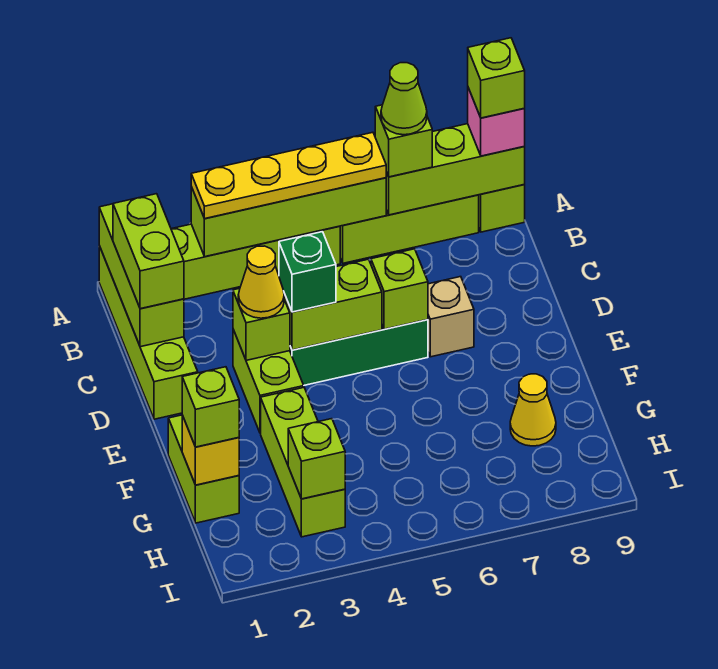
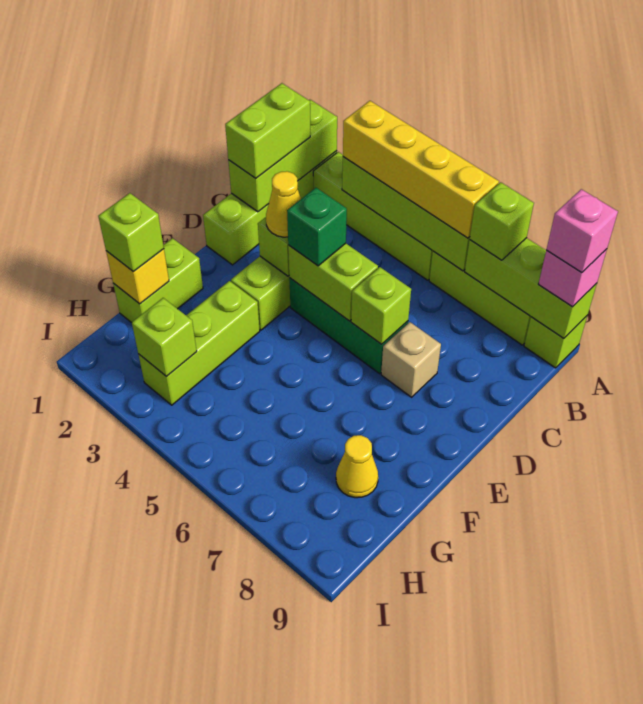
yellow 1x4 plate [191,132,386,219] -> yellow 1x4 brick [343,101,499,238]
lime 1x1 cone [381,63,427,135] -> none
lime 1x1 brick [468,38,525,118] -> pink 1x1 brick [546,189,618,273]

